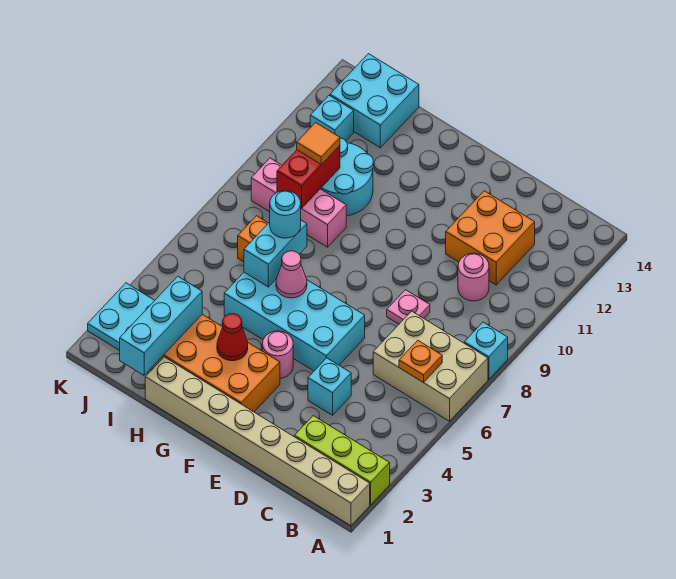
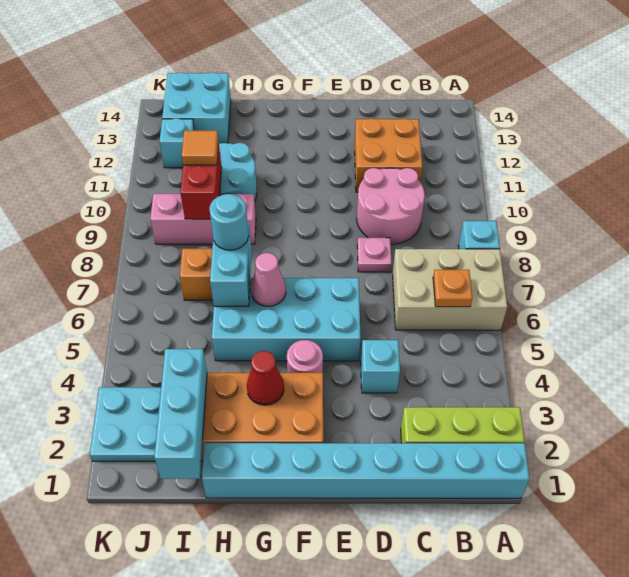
tan 1x8 brick [145,357,370,526] -> cyan 1x8 brick [202,443,529,498]
pink 1x1 round brick [458,253,489,301] -> pink 2x2 round brick [357,168,425,244]

